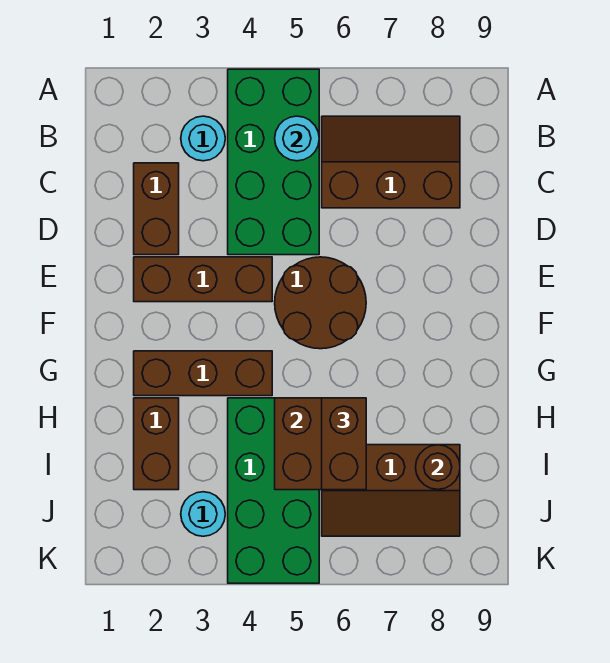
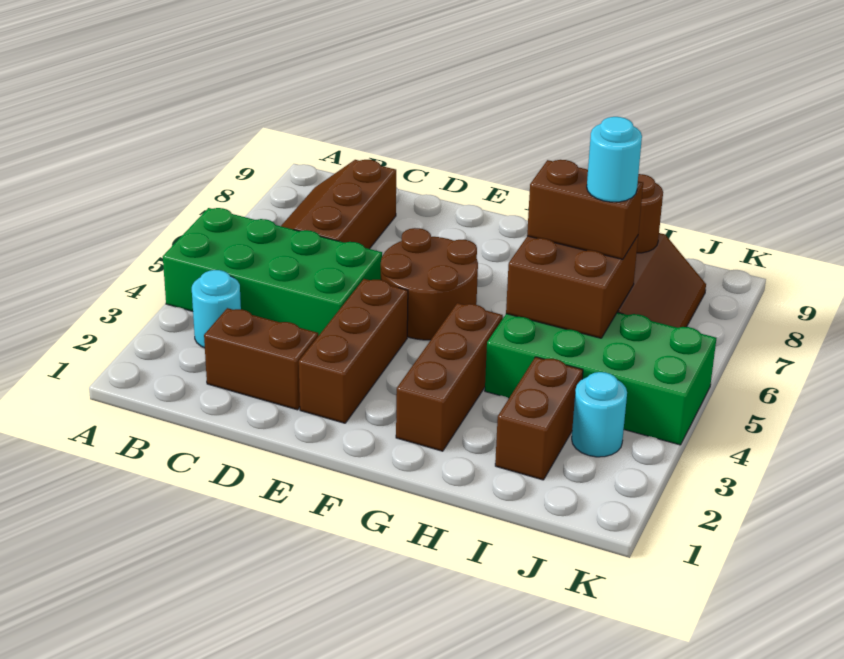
cyan 1x1 round brick [275,116,319,161] -> cyan 1x1 round brick moved to [587,117,642,202]
brown 1x2 brick [134,398,179,490] -> brown 1x2 brick turned to [495,357,583,480]

